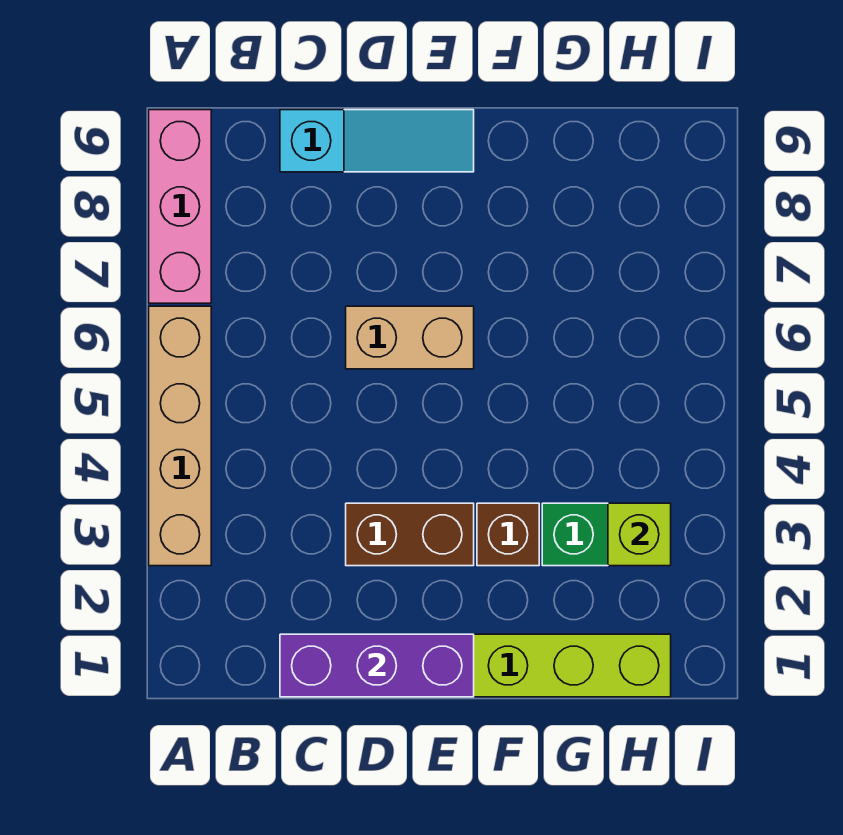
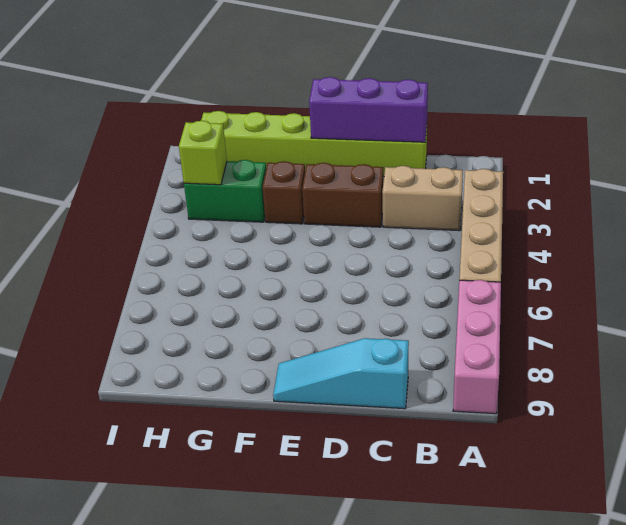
tan 1x2 brick [346,306,474,369] -> tan 1x2 brick moved to [382,166,463,231]

